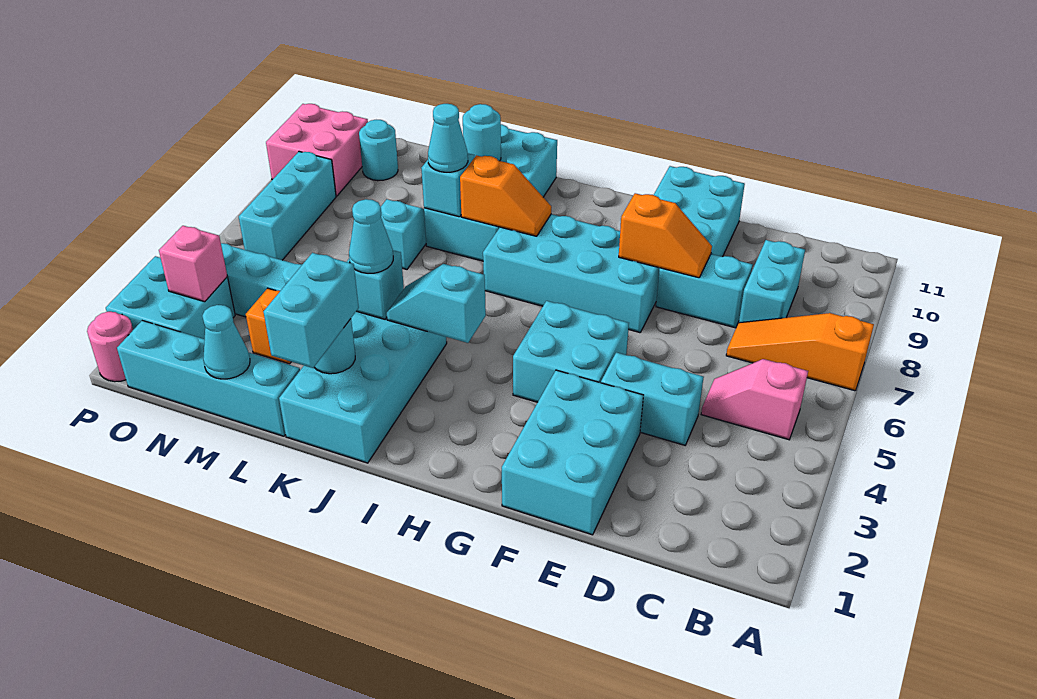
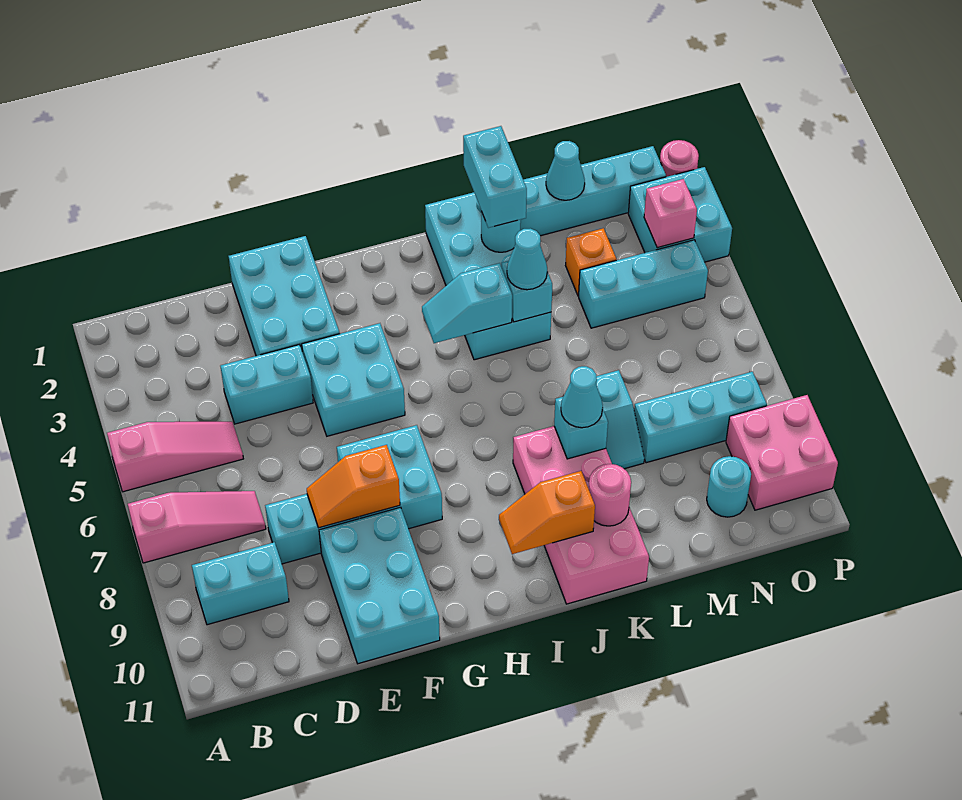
orange 1x3 slope [726,313,874,391] -> pink 1x3 slope [128,491,266,563]
pink 1x2 slope [701,359,808,440] -> pink 1x3 slope [107,422,243,492]
cyan 1x2 brick [739,240,805,323] -> cyan 1x2 brick turned to [192,542,289,625]
cyan 2x4 brick [483,214,660,332] -> cyan 2x2 brick [337,425,442,529]
cyan 1x2 slope [387,264,486,343] -> cyan 1x2 slope turned to [422,263,512,343]
orange 1x2 slope [460,155,551,236] -> orange 1x2 slope moved to [499,471,595,554]
cyan 2x4 brick [424,124,557,261] -> pink 2x4 brick [513,426,649,604]
cyan 1x1 round brick [463,104,501,161] -> pink 1x1 round brick [589,464,631,526]
cyan 1x3 brick [239,152,336,260] -> cyan 1x3 brick turned to [634,372,767,463]

